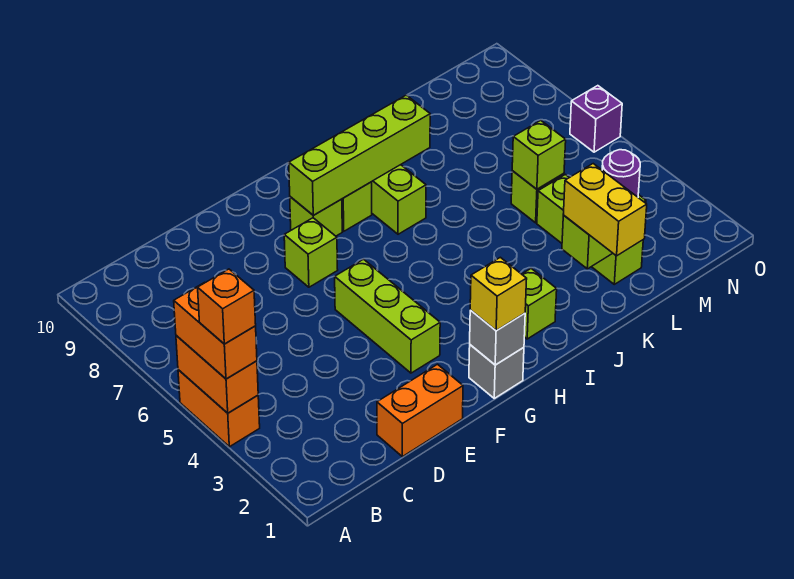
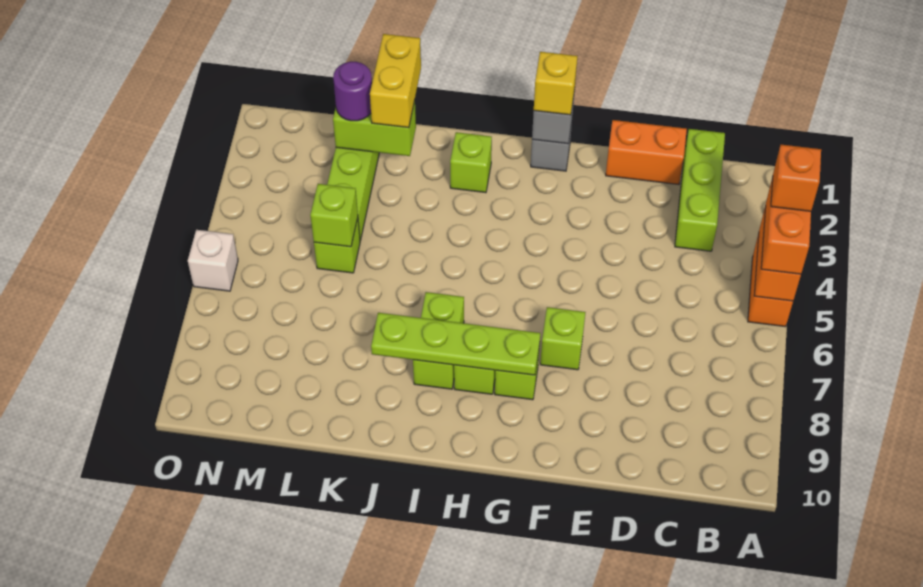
lime 1x3 brick [335,259,440,373] -> lime 1x3 brick moved to [675,129,725,251]
lime 1x4 brick [289,95,430,215] -> lime 1x4 plate [371,313,540,375]
purple 1x1 brick [570,86,622,152] -> white 1x1 brick [188,230,238,291]

